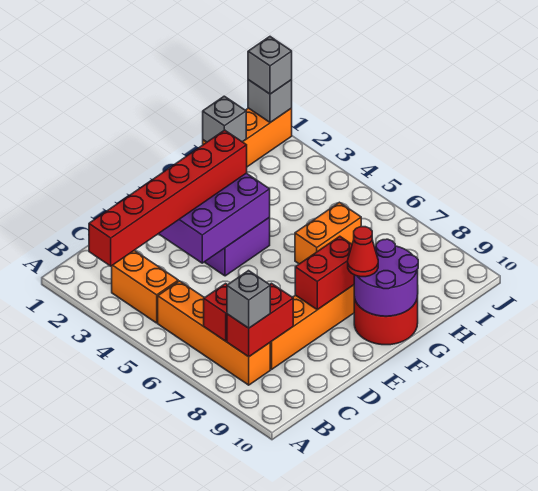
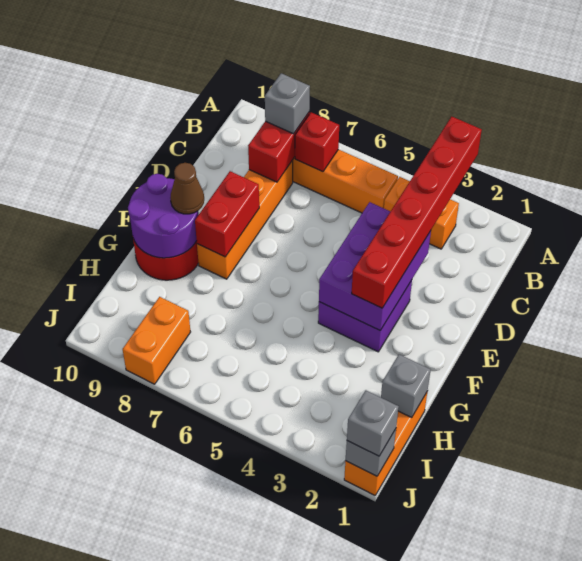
red 1x1 cone [348,227,378,277] -> brown 1x1 cone [170,163,204,214]
orange 1x2 brick [295,202,361,264] -> orange 1x2 brick moved to [123,297,190,384]

